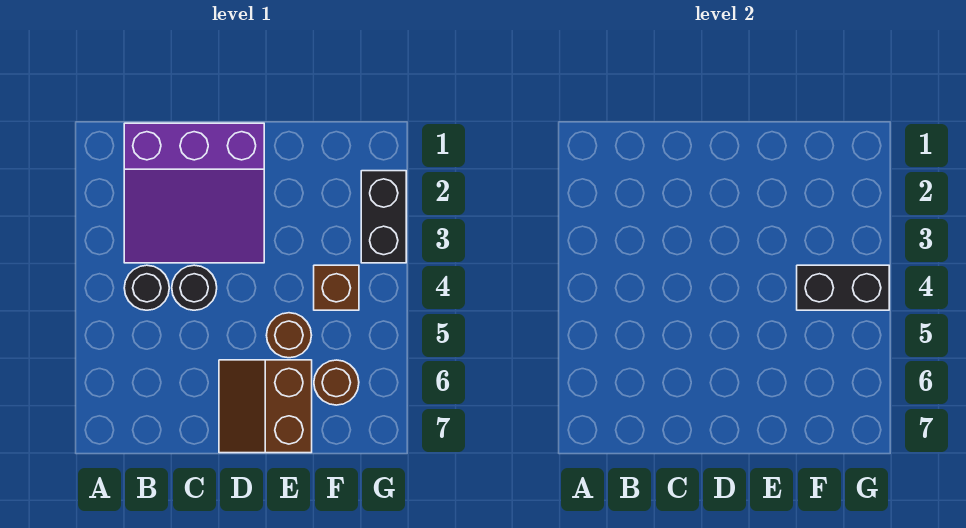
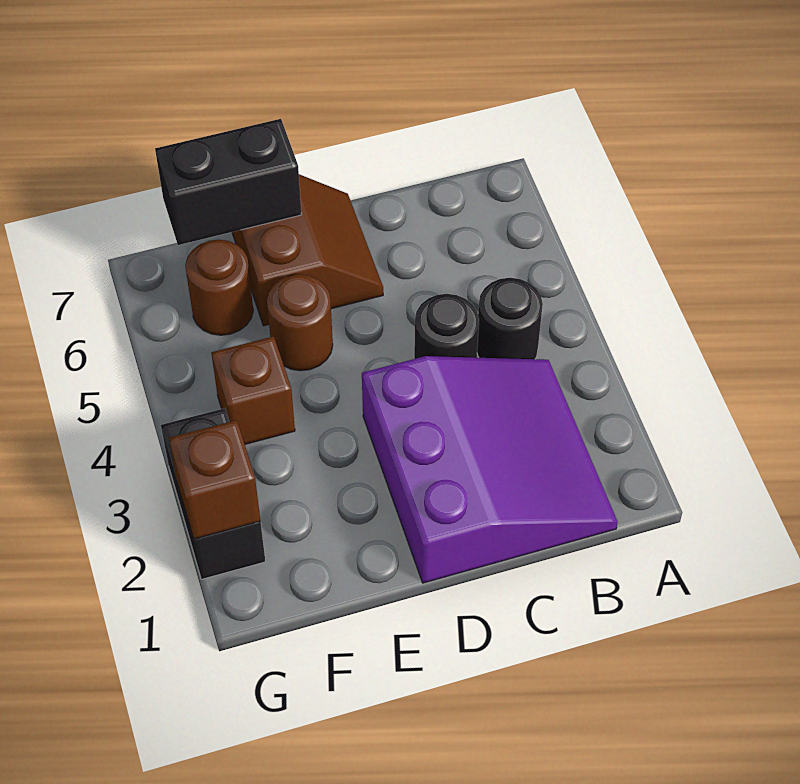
purple 3x3 slope [124,123,264,263] -> purple 3x3 slope turned to [362,356,618,583]
black 1x2 brick [797,265,889,310] -> black 1x2 brick moved to [155,119,302,245]
none -> brown 1x1 brick [169,420,260,539]

